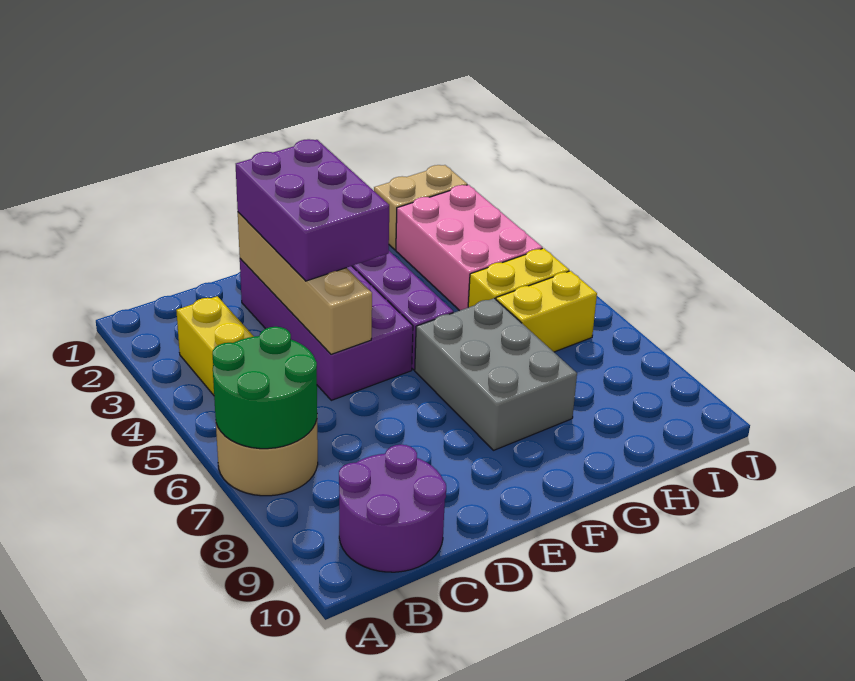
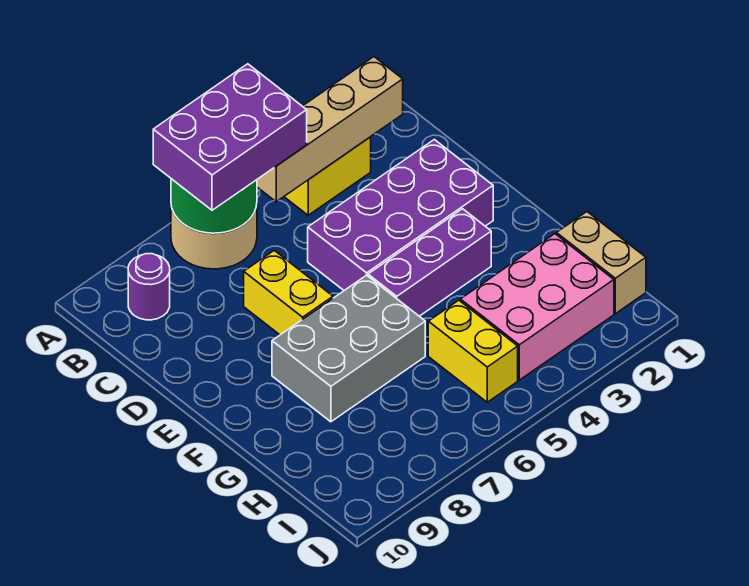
purple 2x2 round brick [339,445,446,572] -> purple 1x1 round brick [128,254,170,320]
tan 1x4 brick [238,212,372,354] -> tan 1x4 brick moved to [257,57,403,202]
purple 2x3 brick [236,139,389,281] -> purple 2x3 brick moved to [153,64,307,210]
yellow 1x2 brick [496,271,597,352] -> yellow 1x2 brick moved to [244,250,333,335]

